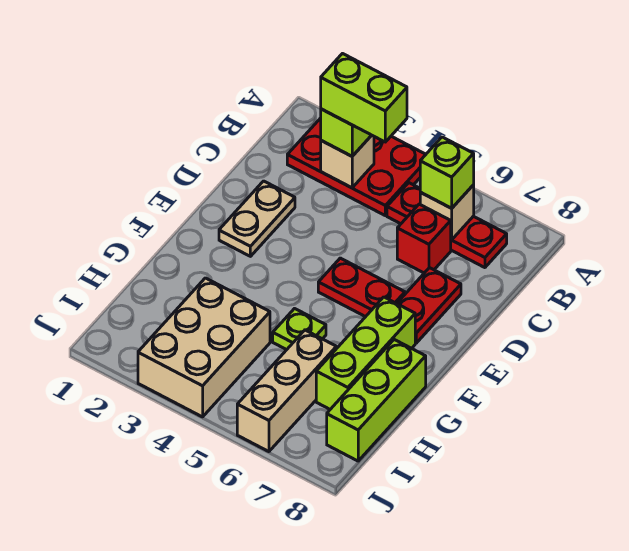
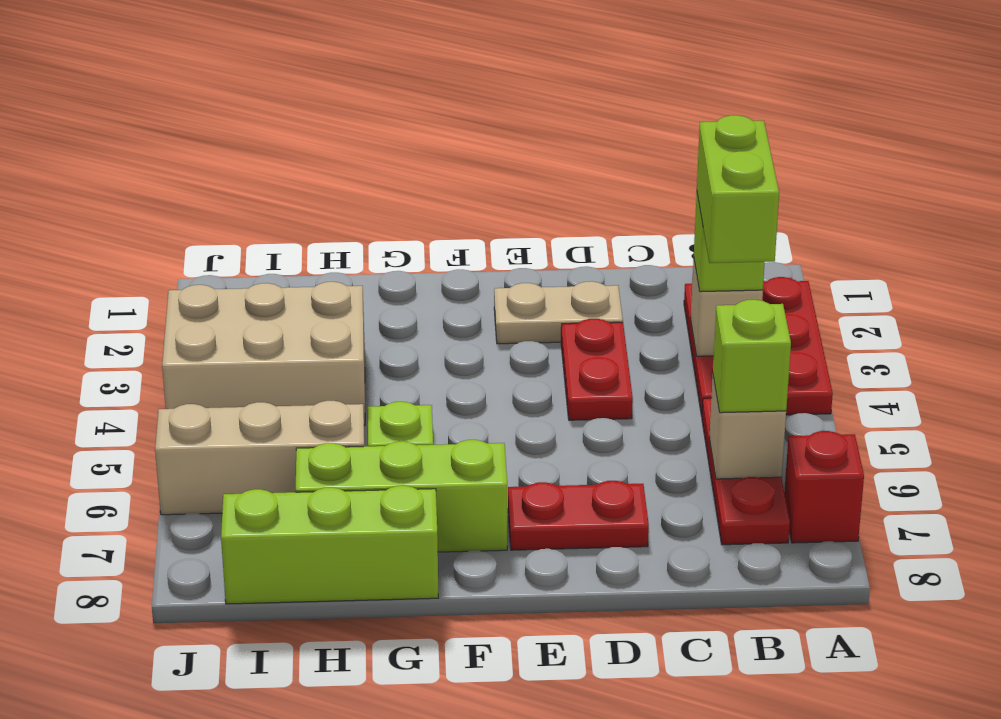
red 1x1 brick [397,204,451,273] -> red 1x1 brick moved to [784,431,864,543]
red 1x2 plate [318,258,405,317] -> red 1x2 plate moved to [561,319,633,420]

